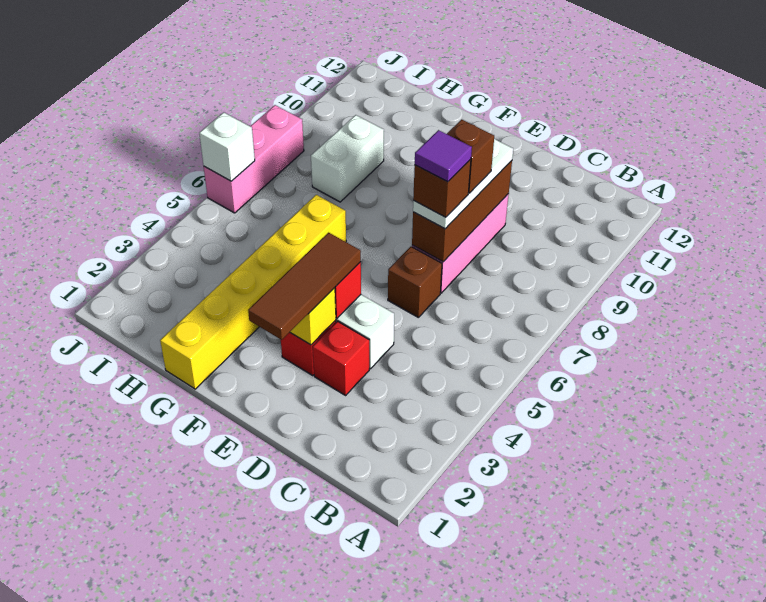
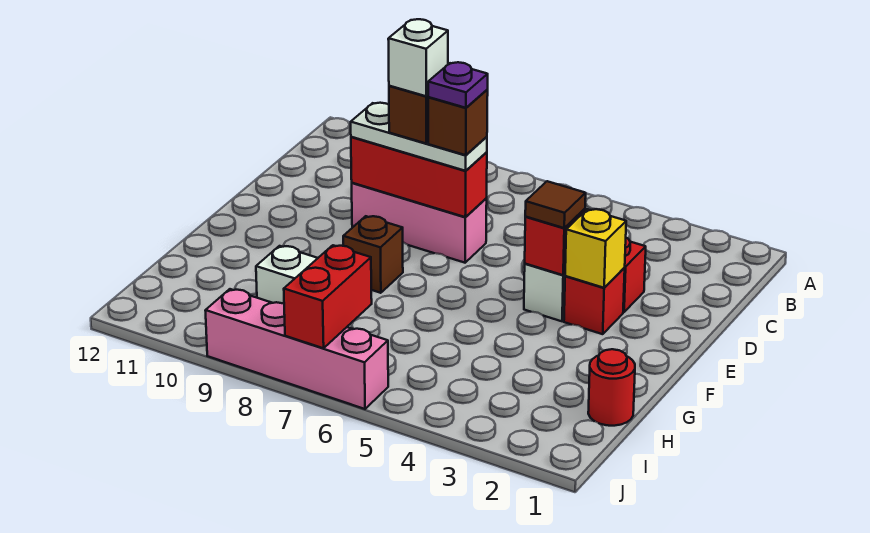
brown 1x1 brick [388,247,442,318] -> brown 1x1 brick moved to [343,216,403,293]
brown 1x3 brick [412,161,512,262] -> red 1x3 brick [351,137,487,217]
purple 1x1 tile [415,130,472,182] -> purple 1x1 plate [428,62,488,108]
brown 1x3 tile [248,233,361,340] -> brown 1x1 tile [525,181,586,228]
yellow 1x6 brick [160,195,346,389] -> none
none -> red 1x1 round brick [588,349,635,426]
none -> red 1x2 brick [284,245,372,348]
pink 1x3 brick [204,105,304,213] -> pink 1x4 brick [205,289,388,409]
white 1x1 brick [199,112,255,181] -> white 1x1 brick moved to [388,19,448,96]

